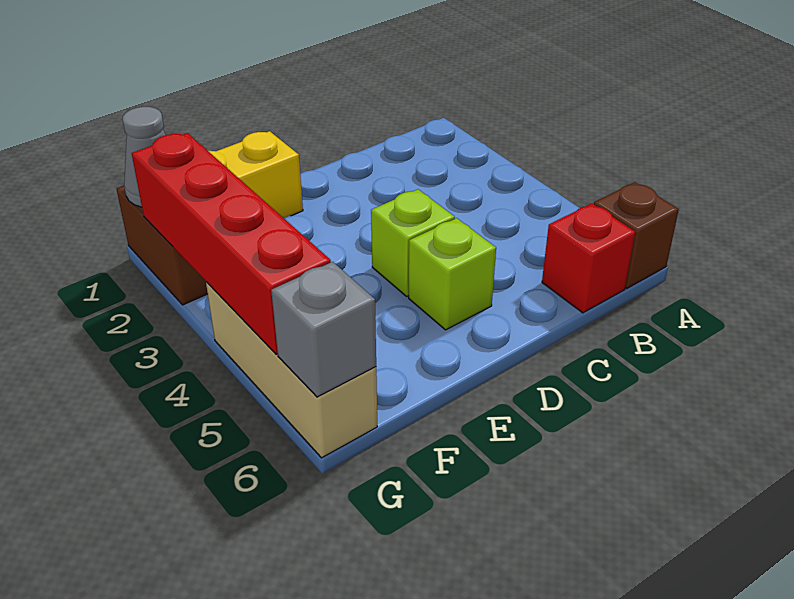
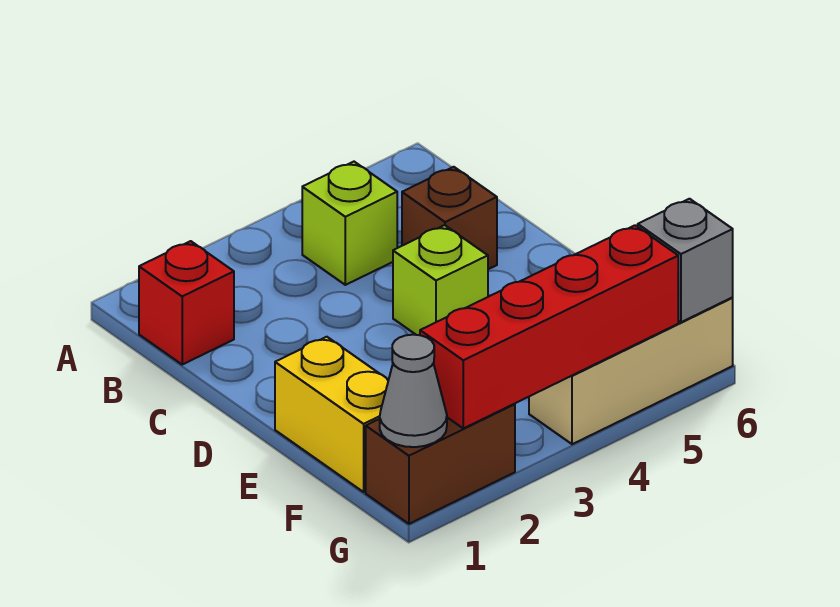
brown 1x1 brick [594,182,679,288] -> brown 1x1 brick moved to [402,167,497,269]
red 1x1 brick [542,203,635,313] -> red 1x1 brick moved to [139,241,234,364]
lime 1x1 brick [409,218,496,330] -> lime 1x1 brick moved to [302,162,397,285]

